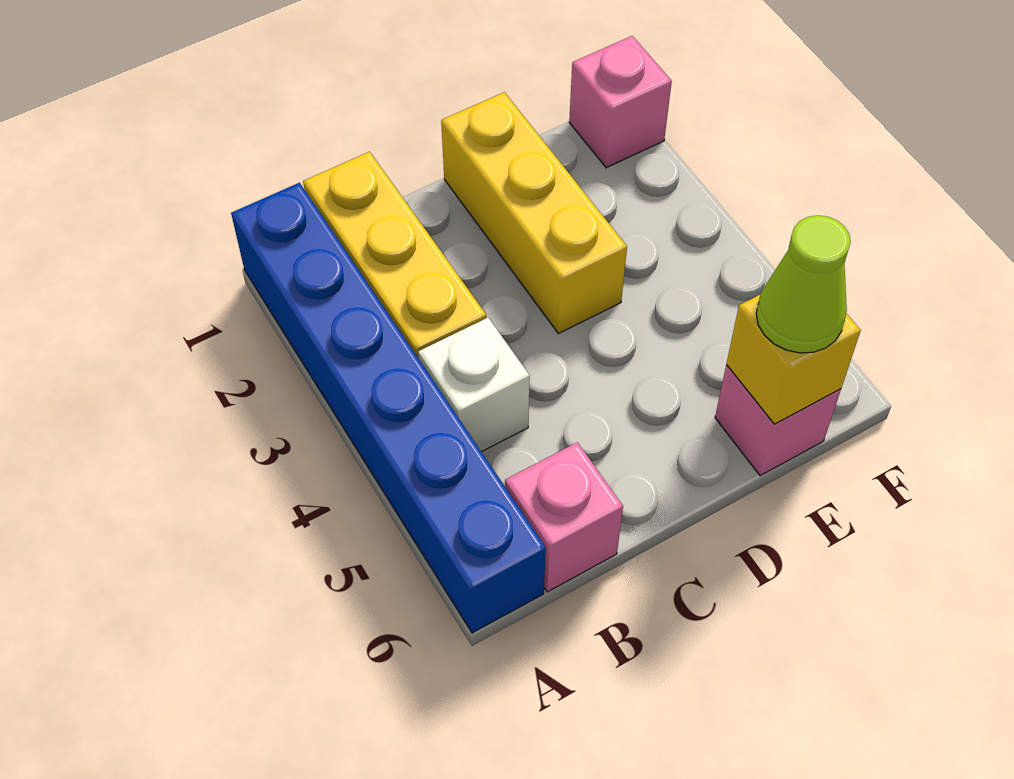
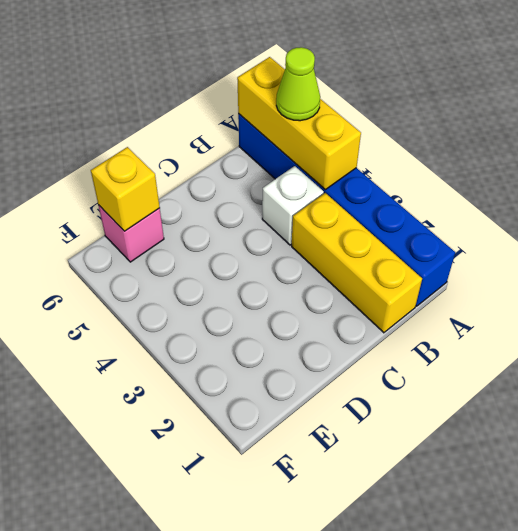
pink 1x1 brick [505,442,623,592] -> none
yellow 1x3 brick [441,92,627,334] -> yellow 1x3 brick moved to [237,57,361,190]
lime 1x1 cone [756,215,851,353] -> lime 1x1 cone moved to [276,47,320,121]
pink 1x1 brick [569,36,672,168] -> none

